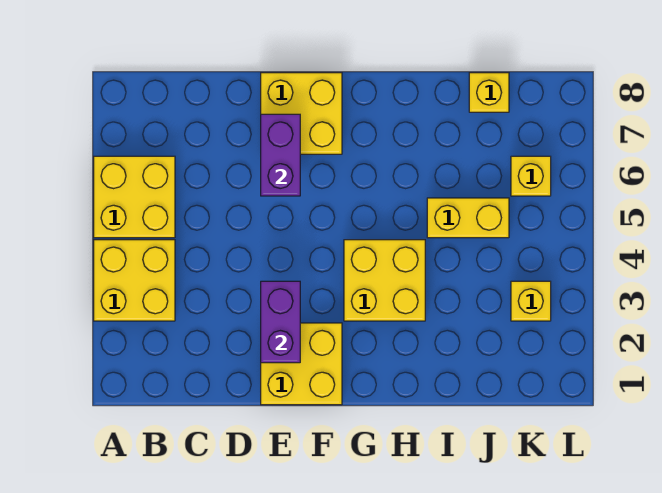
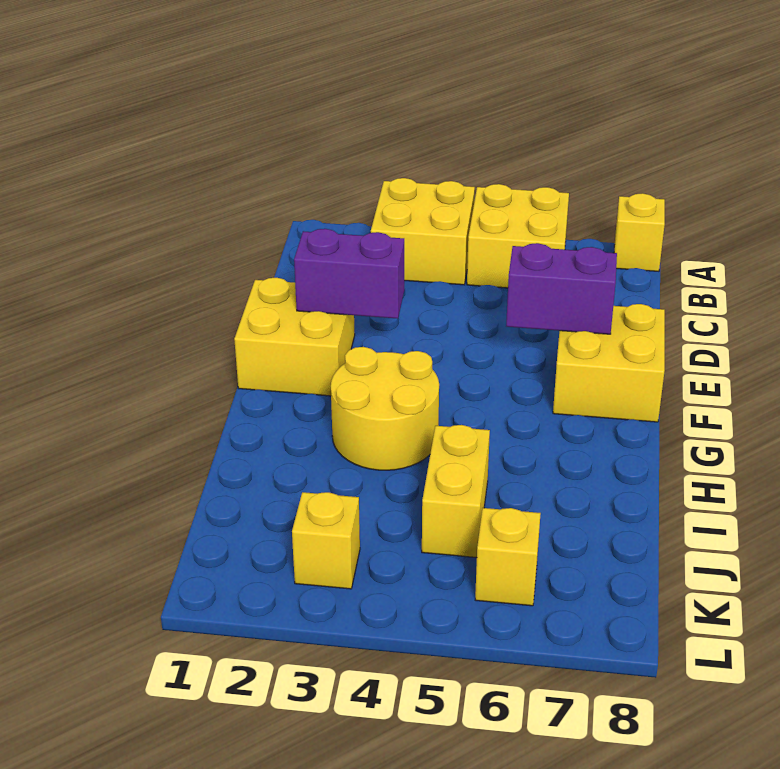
yellow 2x2 brick [344,240,425,321] -> yellow 2x2 round brick [331,347,439,470]
yellow 1x1 brick [469,73,509,112] -> yellow 1x1 brick moved to [614,193,665,271]

